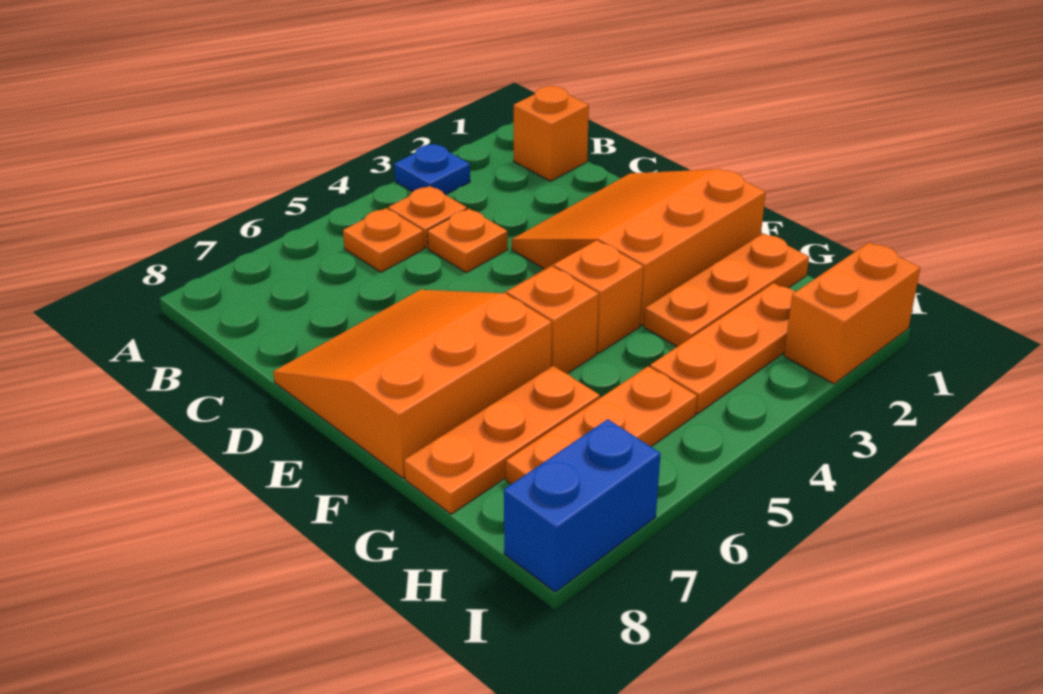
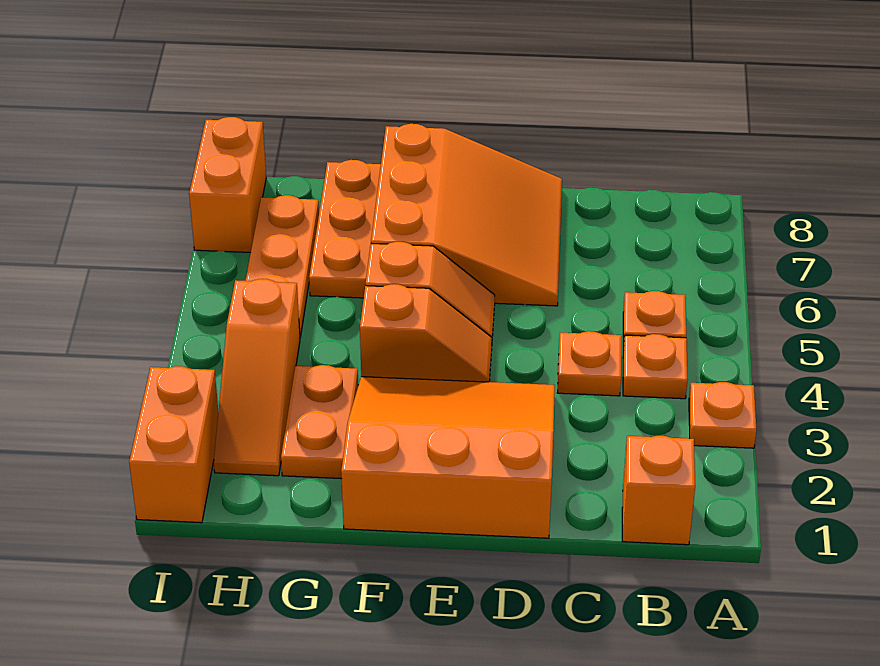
blue 1x1 plate [394,144,470,195] -> orange 1x1 plate [689,382,756,448]
orange 3x3 slope [512,169,766,326] -> orange 3x3 slope turned to [341,377,555,538]
orange 1x3 plate [644,233,809,347] -> orange 1x2 plate [281,365,358,479]
orange 1x3 plate [650,283,795,414] -> orange 1x3 slope [214,279,300,476]
blue 1x2 brick [504,419,661,592] -> orange 1x2 brick [189,117,266,253]

